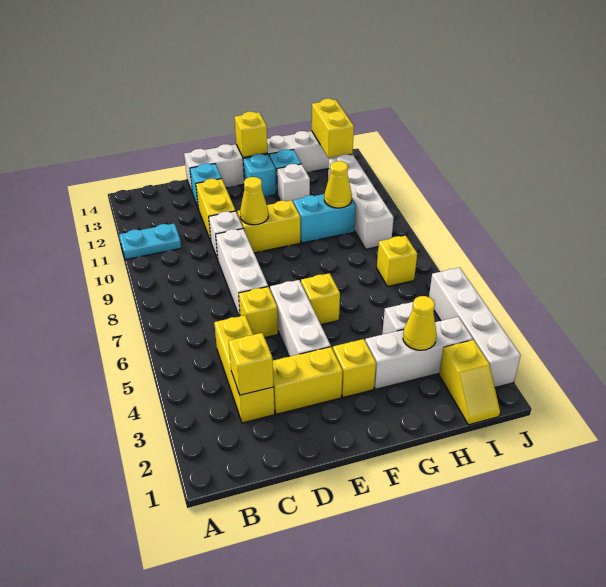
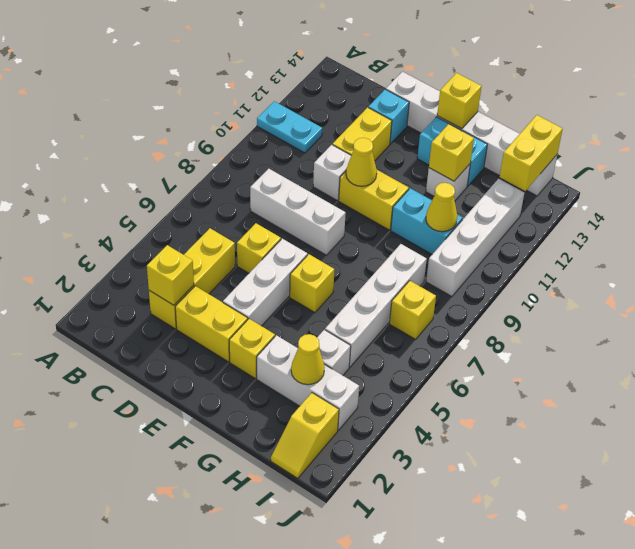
white 1x3 brick [216,229,268,316] -> white 1x3 brick turned to [250,169,346,255]
none -> yellow 1x1 brick [429,124,474,181]
white 1x4 brick [429,268,521,387] -> white 1x4 brick moved to [325,244,427,367]

